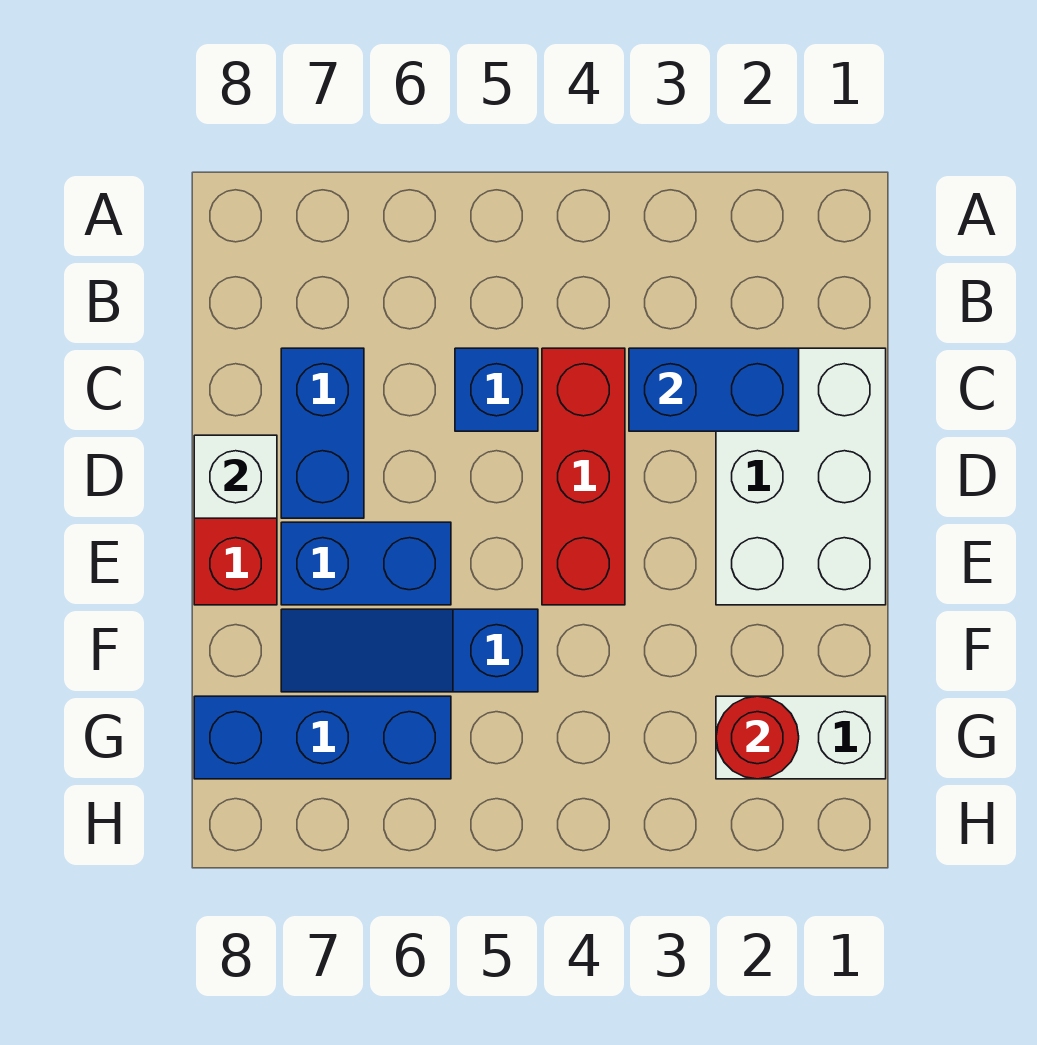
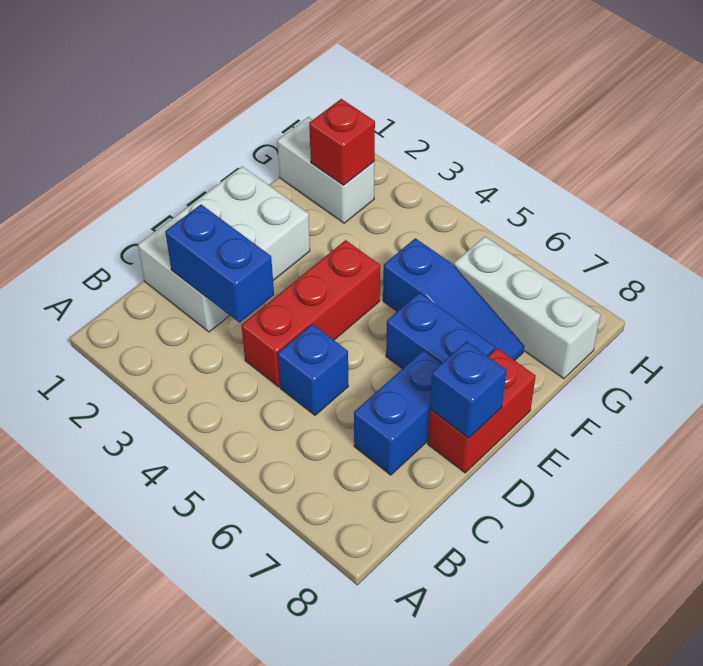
white 1x1 brick [194,435,277,518] -> blue 1x1 brick [430,341,507,438]
red 1x1 round brick [716,696,799,779] -> red 1x1 brick [309,99,375,185]
blue 1x3 brick [194,696,451,779] -> white 1x3 brick [454,237,601,379]

